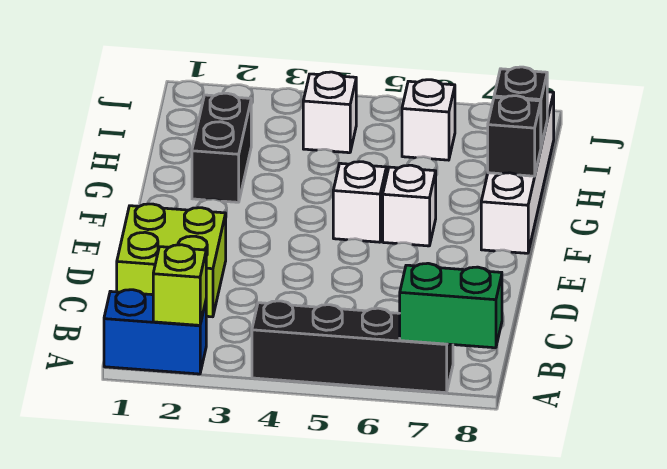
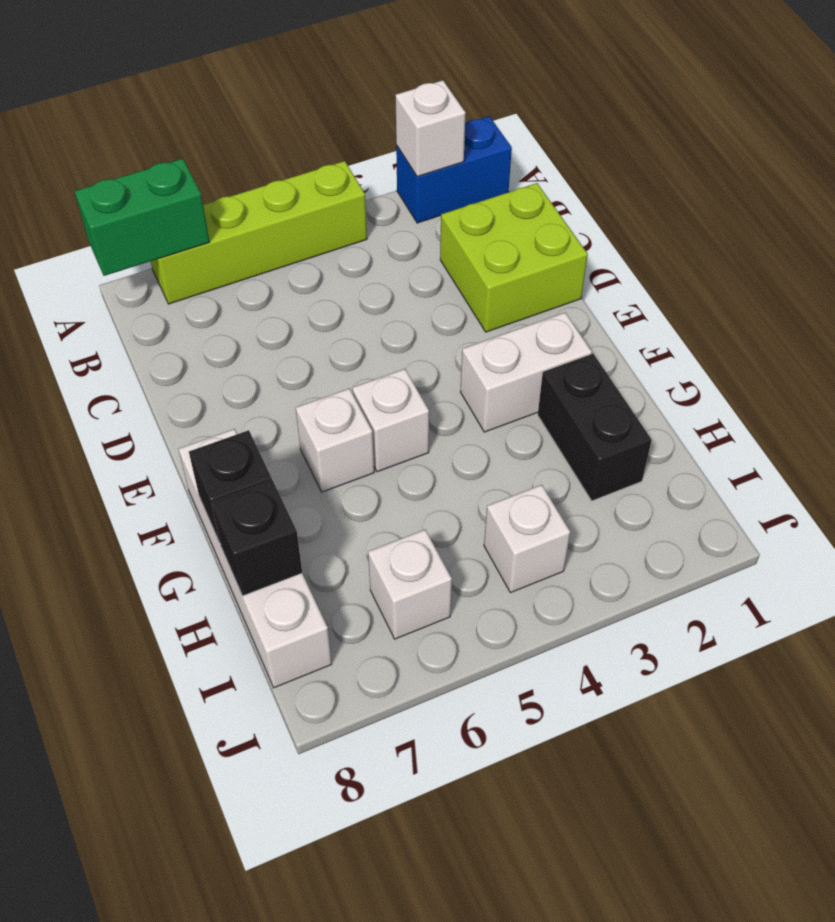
lime 1x1 brick [153,245,206,325] -> white 1x1 brick [396,80,466,177]
black 1x4 brick [252,301,453,393] -> lime 1x4 brick [150,161,367,304]
none -> white 1x2 brick [460,313,592,432]

